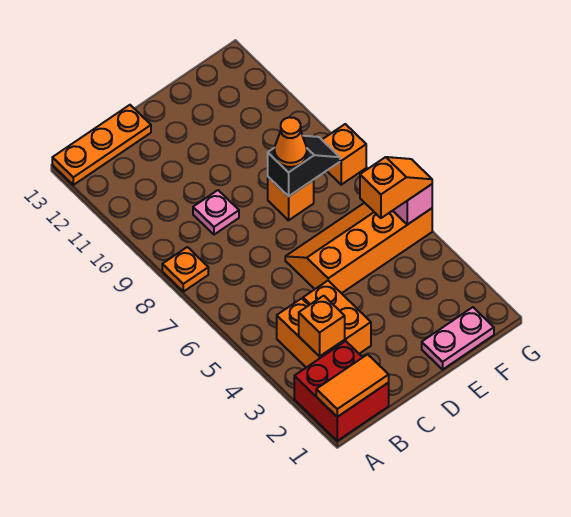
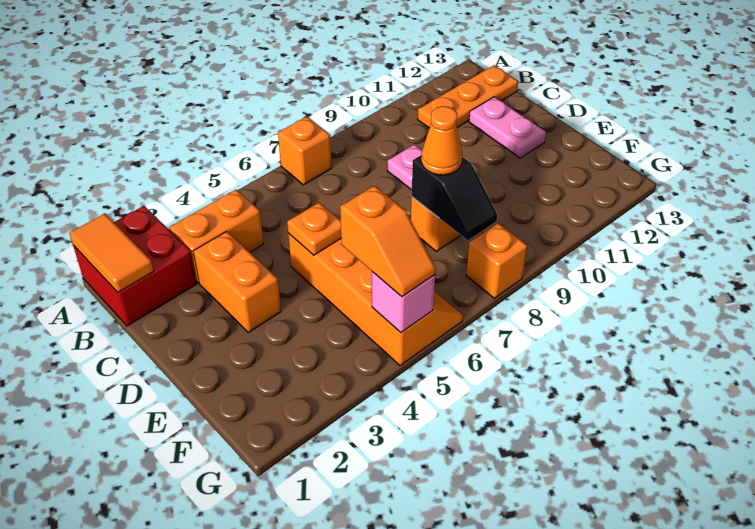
orange 1x1 plate [162,247,208,292] -> orange 1x1 plate moved to [287,203,341,255]
orange 1x3 plate [52,105,151,185] -> orange 1x3 plate turned to [418,65,518,128]
orange 1x1 brick [299,296,345,356] -> orange 1x1 brick moved to [278,117,332,185]
orange 1x2 brick [303,281,371,354] -> orange 1x2 brick turned to [193,231,281,332]
pink 1x2 plate [422,307,494,369] -> pink 1x2 plate moved to [469,97,546,158]

